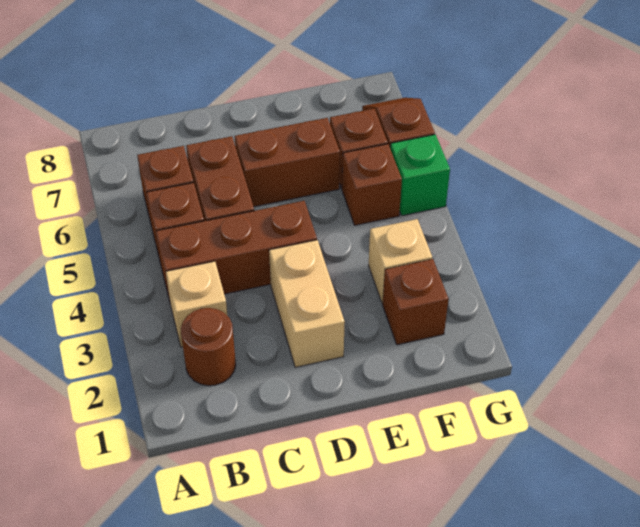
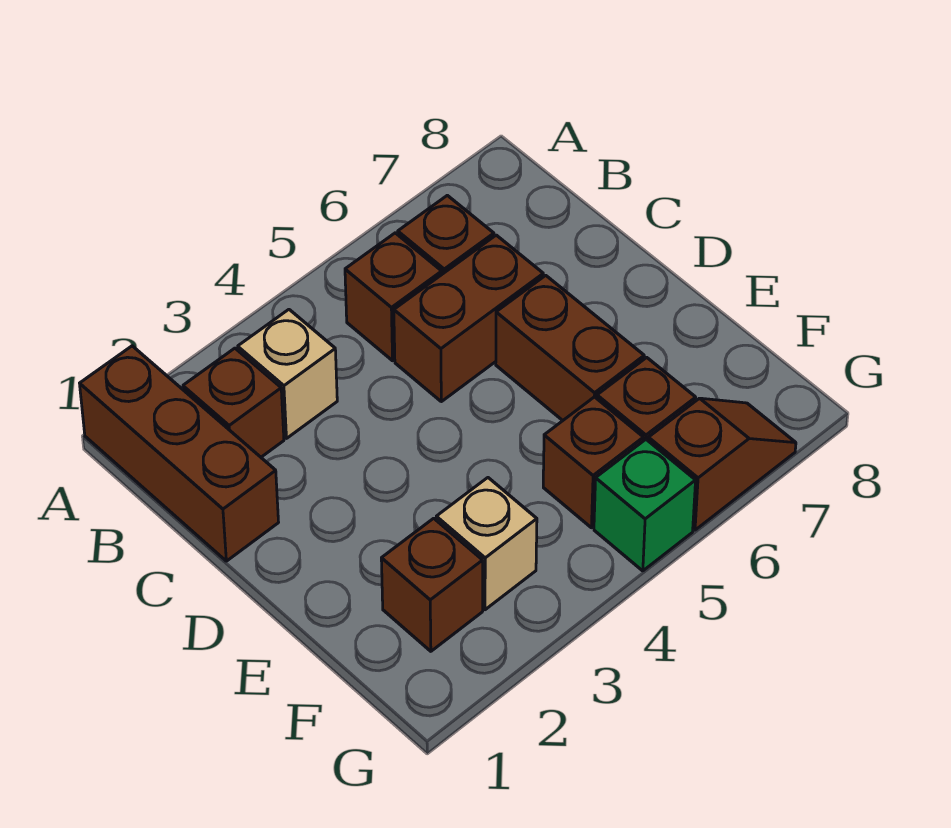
brown 1x1 round brick [181,308,236,386] -> brown 1x1 brick [183,348,284,457]
brown 1x3 brick [156,201,317,305] -> brown 1x3 brick moved to [80,346,279,561]
tan 1x2 brick [269,240,345,367] -> none

